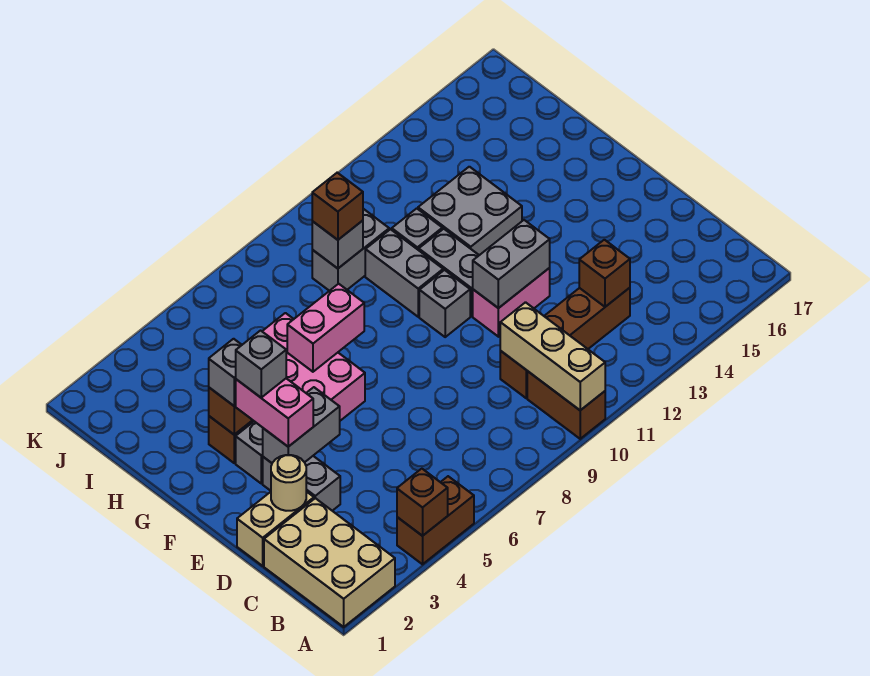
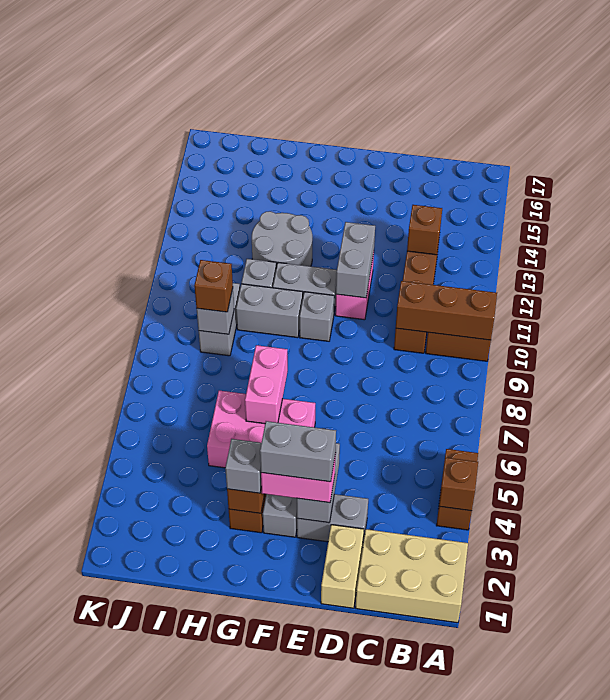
tan 1x3 brick [500,302,605,410] -> brown 1x3 brick [396,281,497,340]
tan 1x1 round brick [271,455,306,511] -> none
grey 1x1 brick [236,331,286,397] -> grey 1x2 brick [260,421,336,482]
grey 2x2 brick [418,167,522,255] -> grey 2x2 round brick [252,211,312,268]

